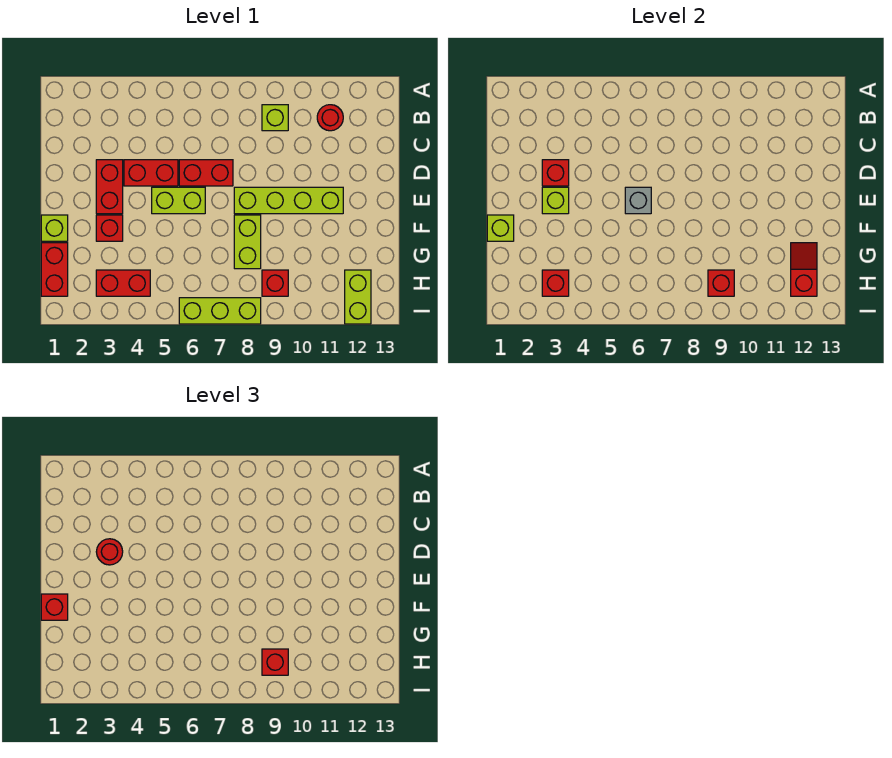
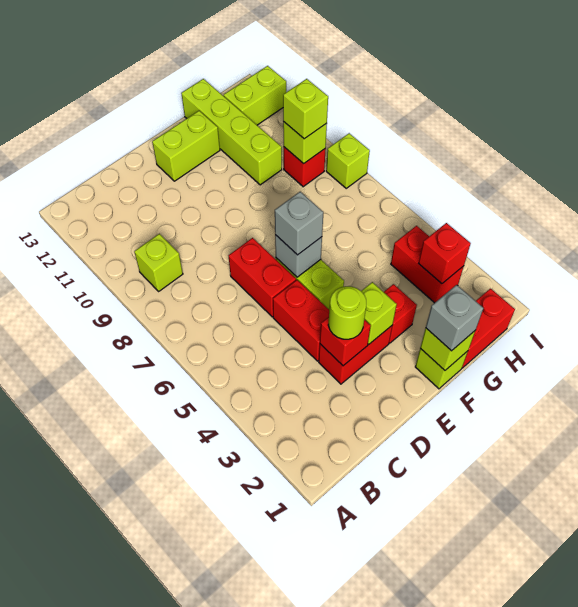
red 1x1 round brick [317,105,343,131] -> none
red 1x1 round brick [96,539,123,565] -> lime 1x1 round brick [328,286,366,339]
none -> grey 1x1 brick [275,192,323,255]
lime 1x4 brick [234,187,343,214] -> lime 1x4 brick moved to [181,79,282,185]
red 1x1 brick [41,594,68,620] -> grey 1x1 brick [426,285,483,351]
lime 1x2 brick [234,215,261,269] -> lime 1x2 brick moved to [152,111,220,181]
red 1x2 slope [791,243,817,296] -> none
red 1x1 brick [708,270,734,296] -> lime 1x1 brick [283,122,327,164]
red 1x1 brick [262,649,288,675] -> lime 1x1 brick [283,79,328,139]
lime 1x3 brick [179,298,261,324] -> lime 1x1 brick [326,133,370,188]

